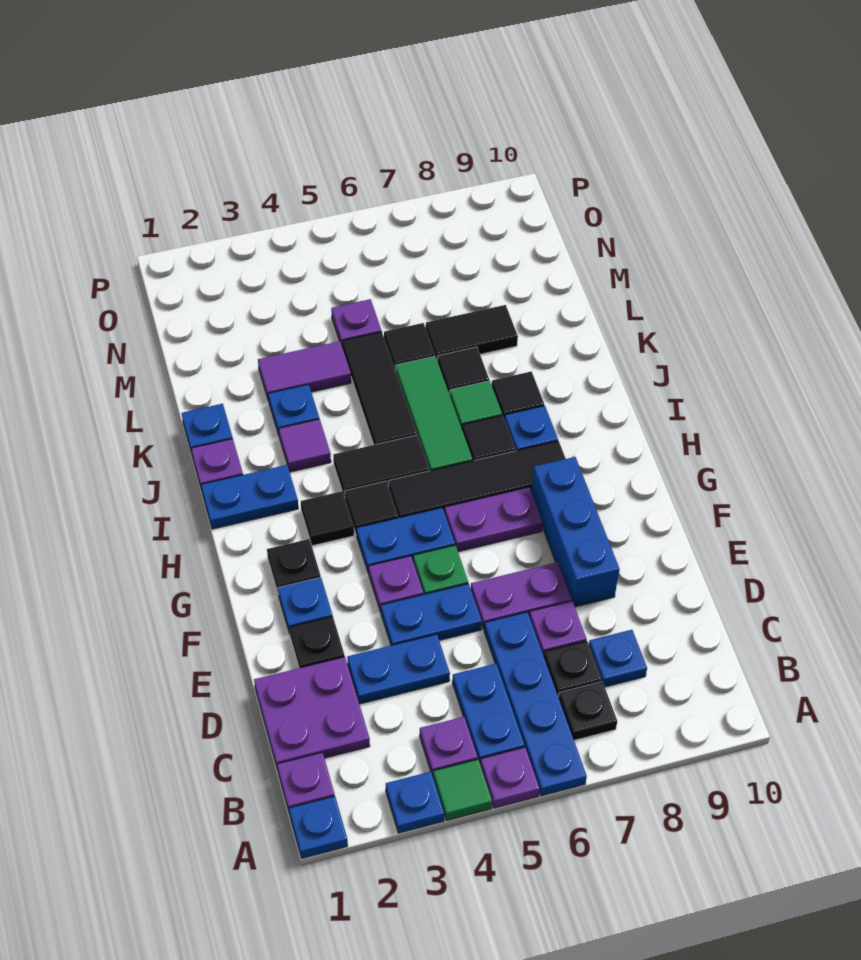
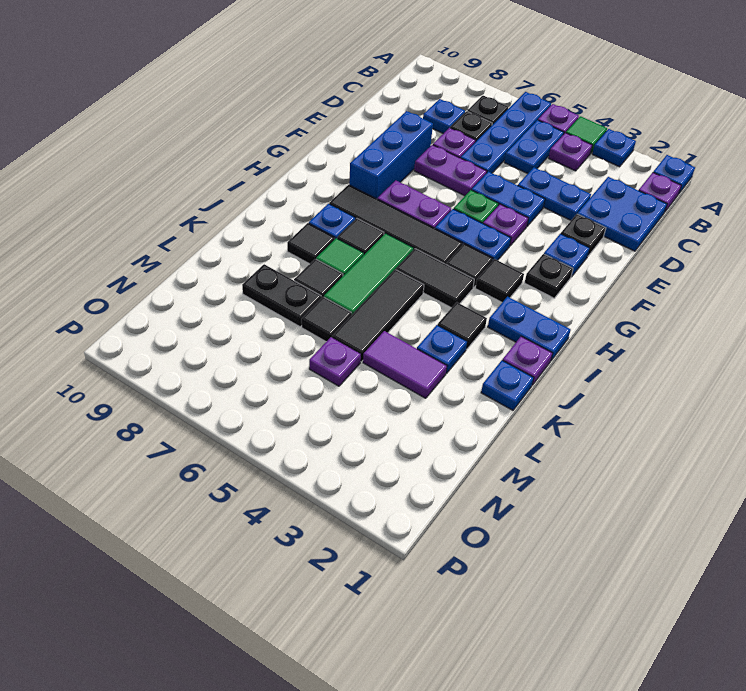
purple 2x2 plate [254,657,370,770] -> blue 2x2 plate [577,177,667,251]
purple 1x1 tile [279,419,331,472] -> black 1x1 tile [438,302,487,349]
black 1x2 tile [425,305,518,359] -> black 1x2 plate [242,264,321,327]

